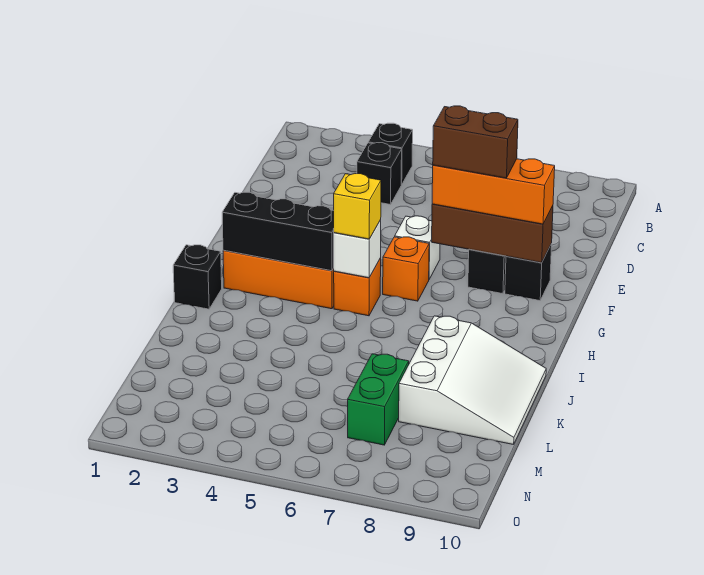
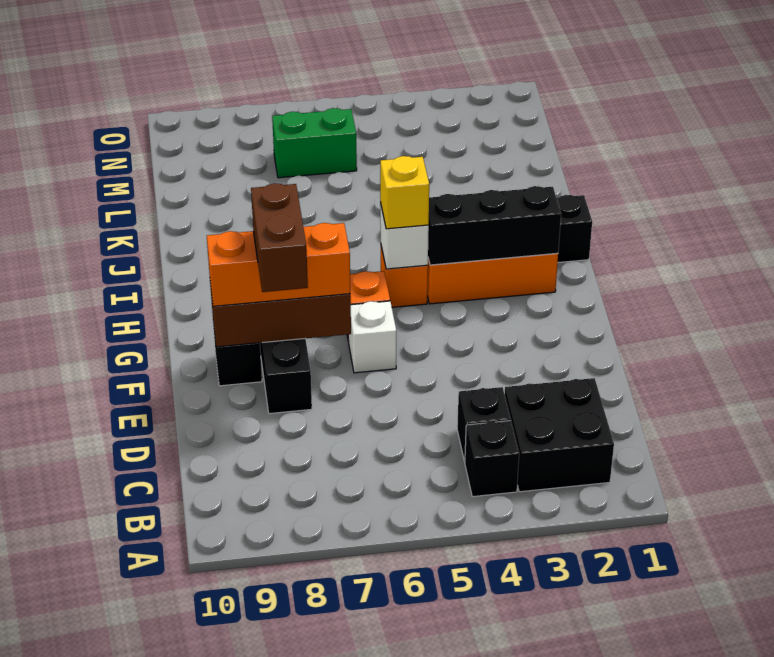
none -> black 2x2 brick [505,378,614,492]
brown 1x2 brick [433,106,518,178] -> brown 1x2 brick turned to [251,183,308,292]
white 3x3 slope [399,316,546,445] -> none
green 1x2 brick [348,354,409,445] -> green 1x2 brick turned to [272,108,357,178]

